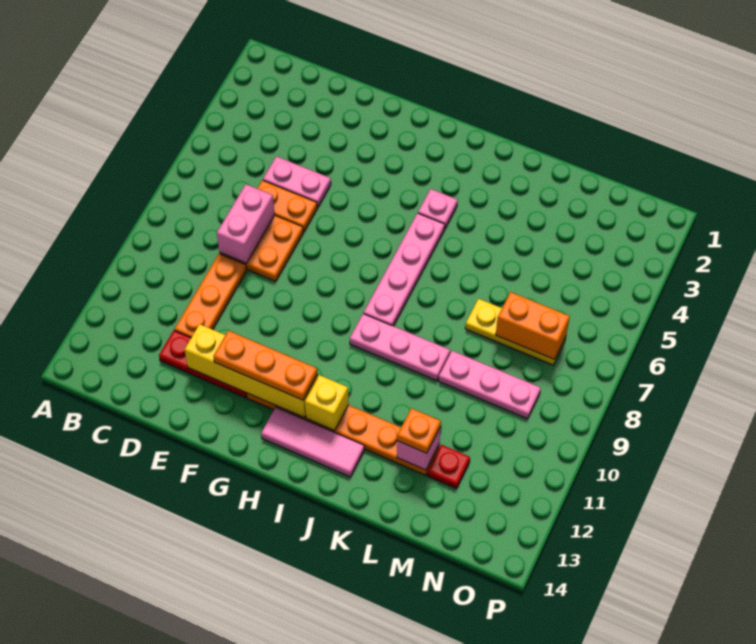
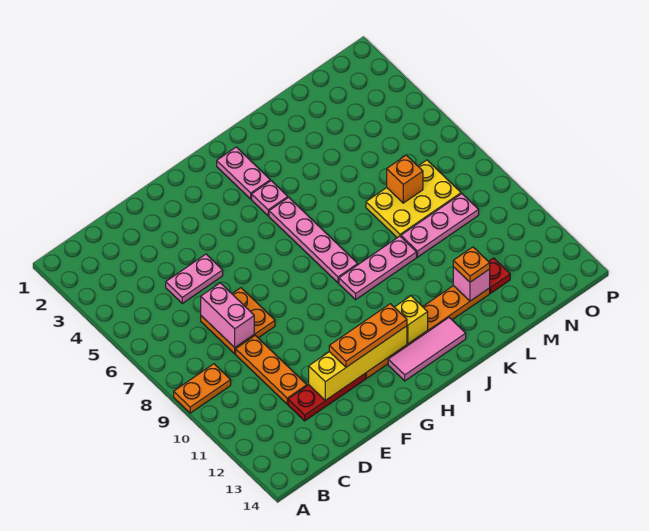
orange 1x2 plate [257,180,317,232] -> orange 1x2 plate moved to [174,364,231,413]
none -> pink 1x2 plate [217,147,270,199]
yellow 1x3 plate [465,299,566,365] -> yellow 2x3 plate [366,160,461,238]
orange 1x2 brick [496,292,570,359] -> orange 1x1 brick [387,155,423,203]

